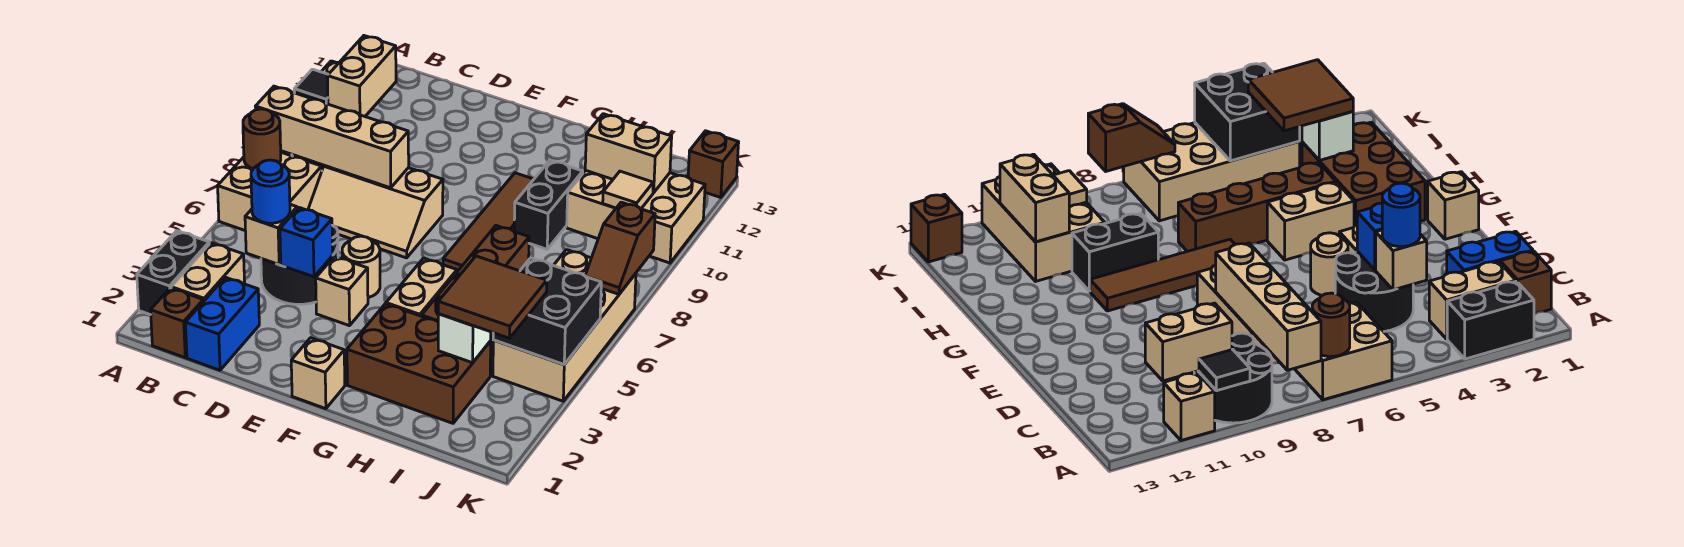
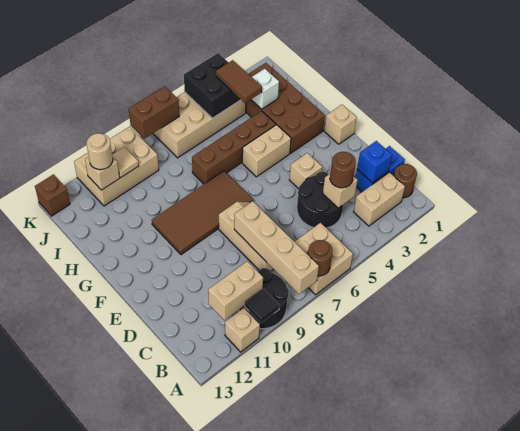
black 1x2 brick [137,231,209,315] -> none
brown 1x1 brick [151,288,203,358] -> brown 1x1 round brick [394,164,417,198]
blue 1x1 round brick [251,160,290,223] -> brown 1x1 round brick [330,152,356,188]
blue 1x1 brick [280,208,333,277] -> blue 1x1 brick moved to [357,141,392,183]
tan 1x1 round brick [342,236,380,298] -> tan 1x1 round brick moved to [87,133,113,170]
brown 2x3 brick [347,304,491,423] -> brown 2x4 brick [246,63,325,153]
brown 1x4 tile [443,173,534,272] -> brown 2x4 tile [152,171,253,255]
black 1x2 brick [514,160,583,249] -> none
brown 2x2 tile [438,256,547,338] -> brown 1x2 tile [216,60,262,103]
tan 2x3 brick [567,170,705,263] -> tan 2x3 brick turned to [74,127,159,206]
tan 1x2 brick [585,114,672,193] -> tan 1x1 brick [85,157,120,190]
brown 1x2 slope [585,202,655,294] -> brown 1x2 brick [129,86,179,139]

